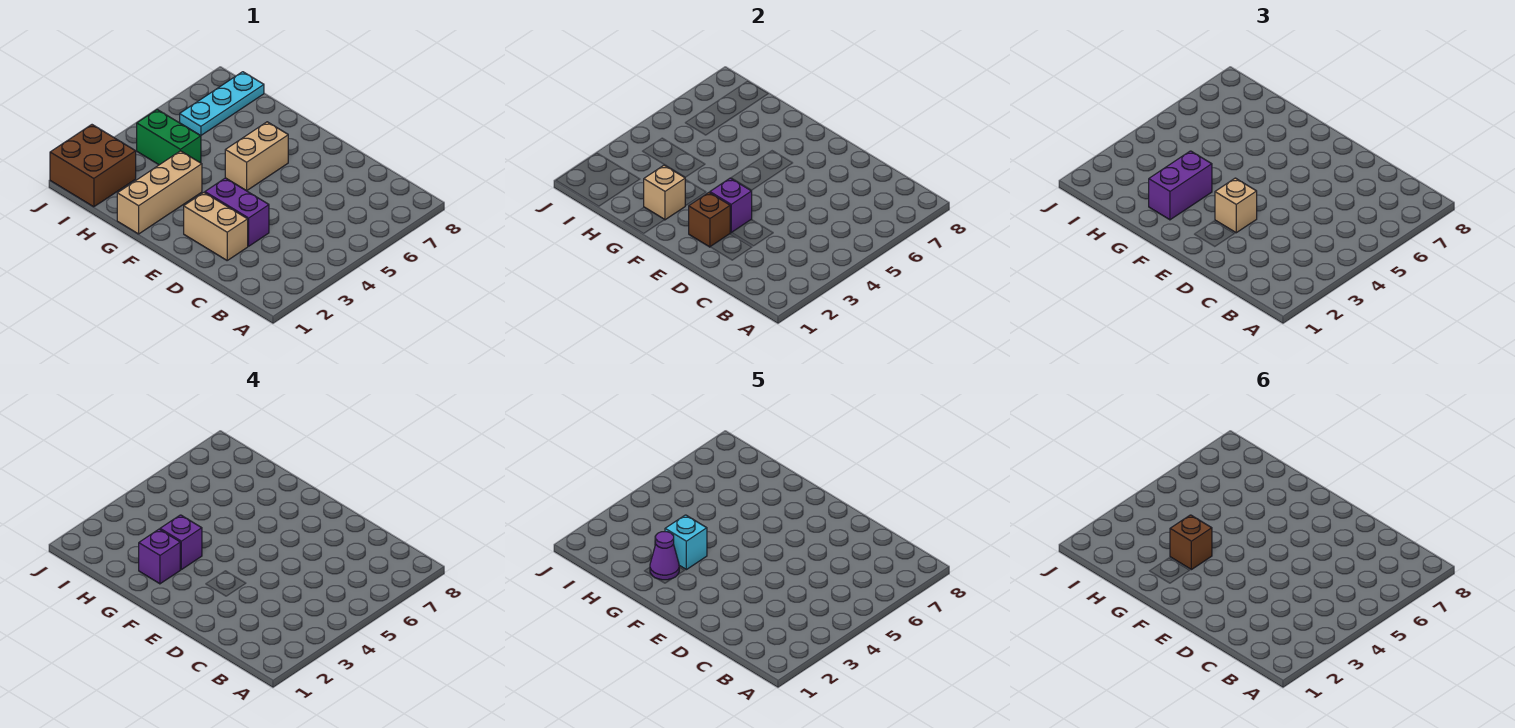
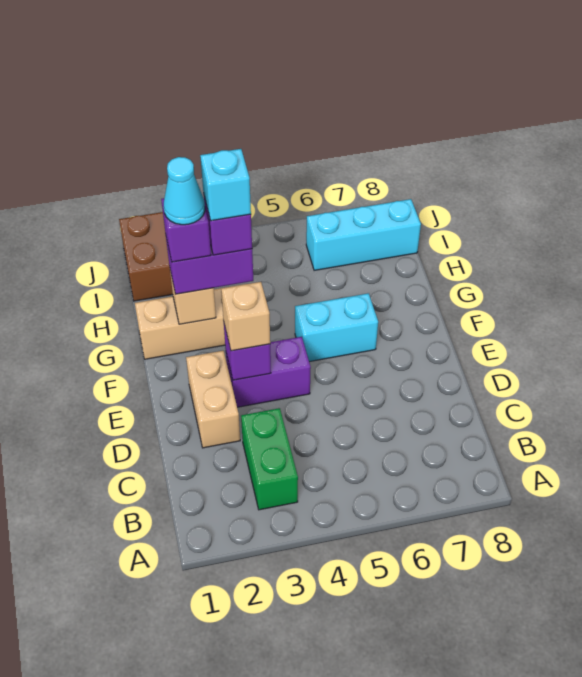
purple 1x2 brick [205,178,269,246] -> purple 1x2 brick turned to [226,337,311,407]
brown 1x1 brick [689,193,730,247] -> none
tan 1x2 brick [225,122,288,191] -> cyan 1x2 brick [295,293,378,362]
purple 1x1 cone [650,532,679,580] -> cyan 1x1 cone [164,157,205,225]
brown 1x1 brick [1170,515,1212,570] -> none
green 1x2 brick [137,110,201,165] -> green 1x2 brick moved to [241,408,298,510]
cyan 1x3 plate [180,72,264,136] -> cyan 1x3 brick [306,199,421,270]

